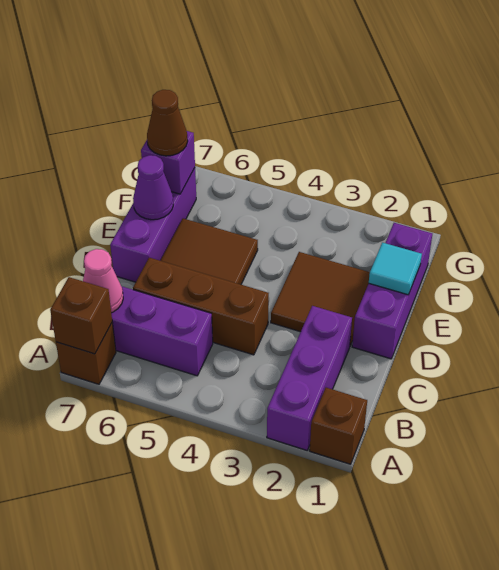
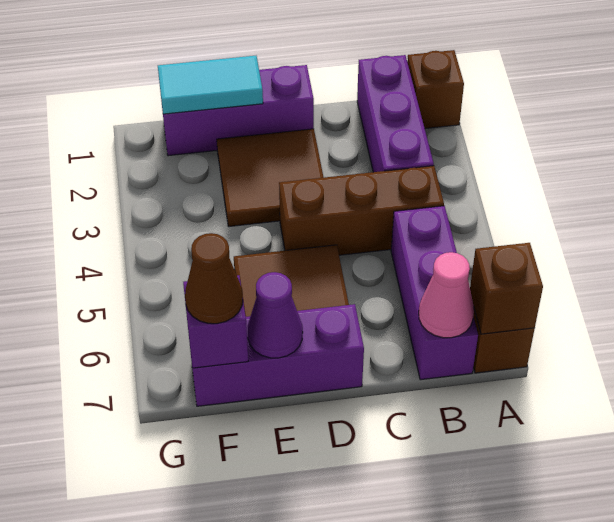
purple 1x3 brick [267,306,352,450] -> purple 1x3 brick turned to [357,55,434,172]
brown 1x3 brick [133,258,269,355] -> brown 1x3 brick turned to [279,166,444,255]
cyan 1x1 tile [369,243,422,295] -> cyan 1x2 tile [158,56,263,114]

